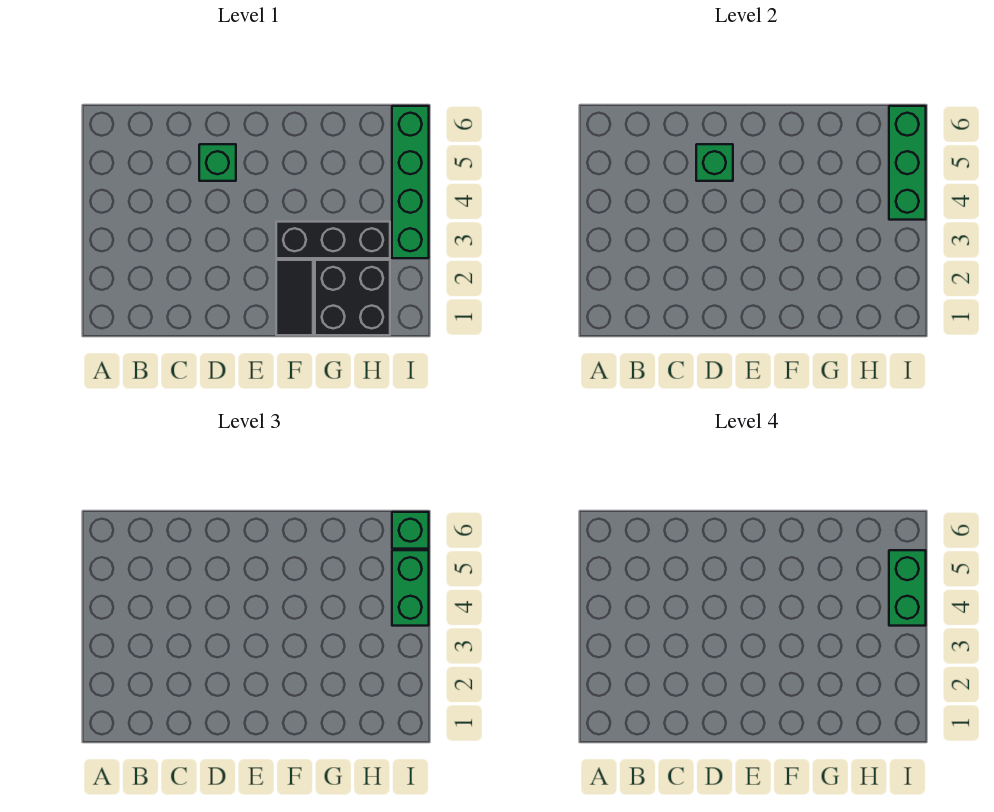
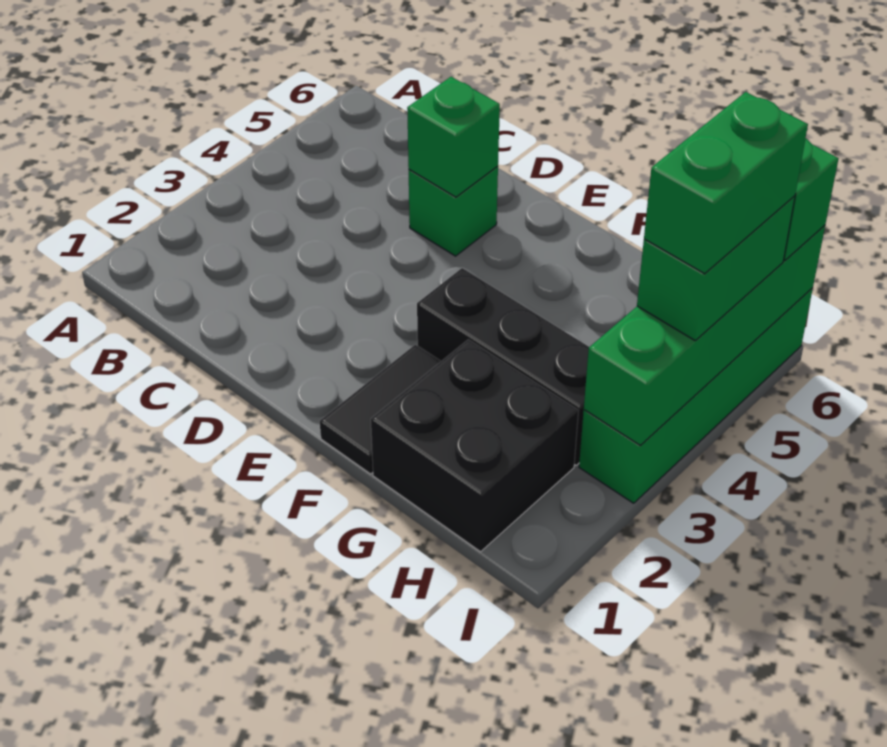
green 1x3 brick [889,106,926,220] -> green 1x4 brick [584,225,825,445]

